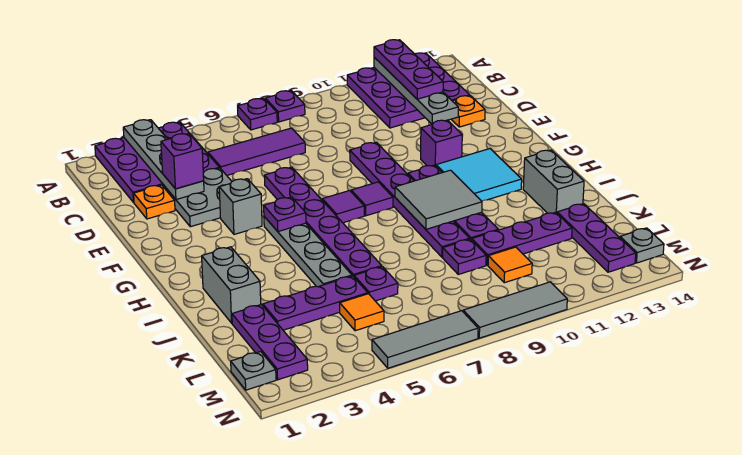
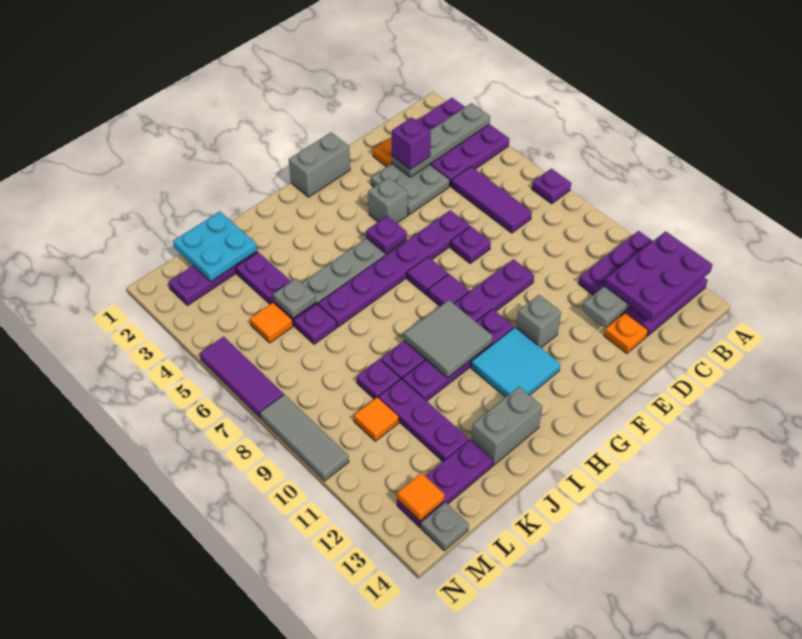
purple 1x1 plate [265,91,305,122] -> purple 1x1 plate moved to [450,226,491,264]
purple 1x3 plate [374,40,443,99] -> purple 2x3 plate [605,231,713,321]
purple 1x1 brick [421,120,462,166] -> grey 1x1 brick [516,295,561,348]
grey 1x2 brick [202,247,261,323] -> grey 1x2 brick moved to [289,132,350,197]
none -> cyan 2x2 plate [173,211,257,282]
grey 1x1 plate [231,352,276,390] -> grey 1x1 plate moved to [273,279,316,318]
none -> orange 1x1 tile [397,473,445,521]
grey 1x3 tile [372,311,478,368] -> purple 1x3 tile [200,337,284,418]

